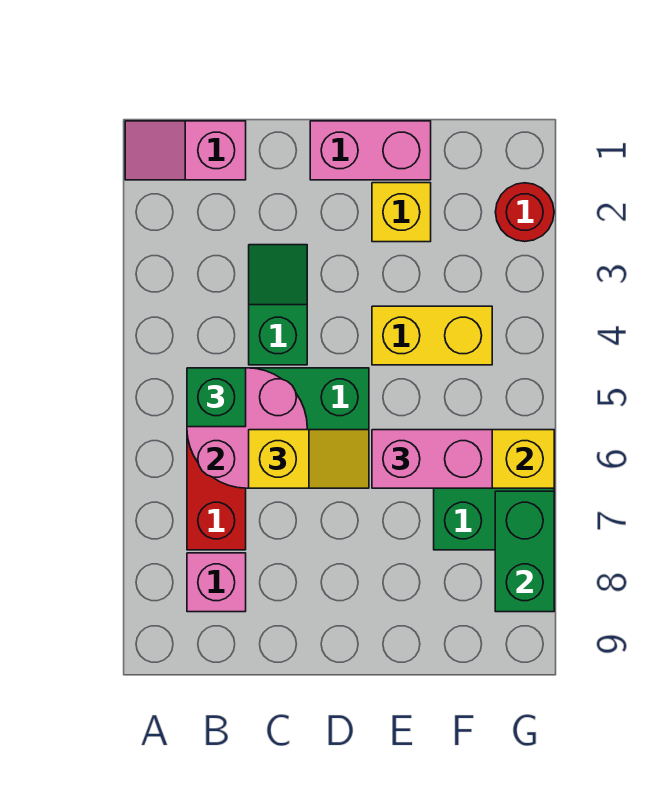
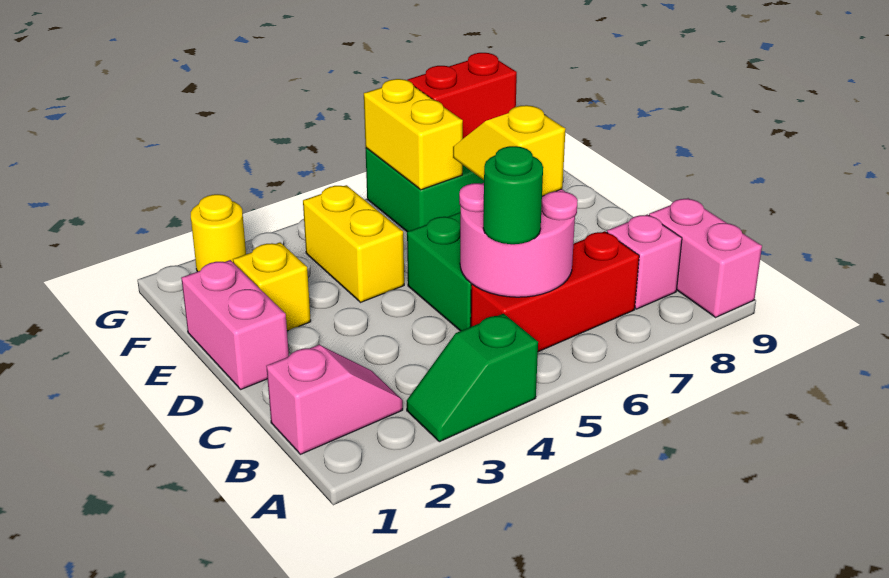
pink 1x2 slope [125,121,246,180] -> pink 1x2 slope turned to [266,345,403,454]
green 1x1 brick [187,368,246,427] -> green 1x1 round brick [483,146,543,244]
green 1x2 slope [249,245,307,365] -> green 1x2 slope moved to [407,314,538,442]
pink 1x2 brick [372,430,492,488] -> pink 1x2 brick moved to [649,198,762,317]
red 1x1 round brick [495,183,554,242] -> yellow 1x1 round brick [191,194,246,272]
green 1x2 brick [495,491,554,612] -> red 1x2 brick [407,53,517,139]

